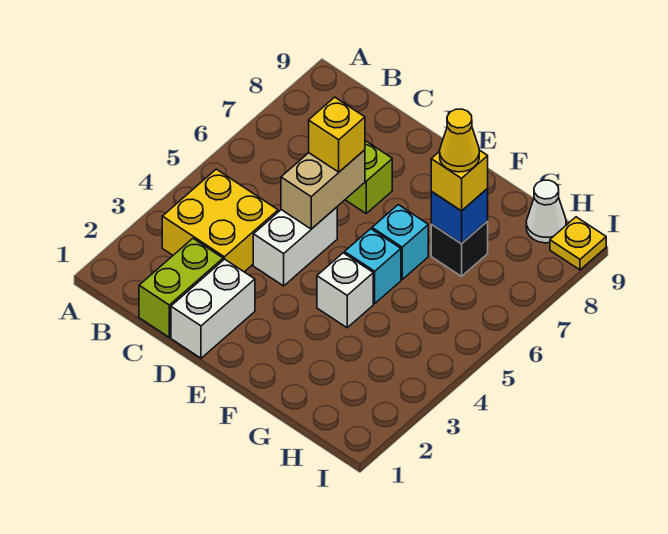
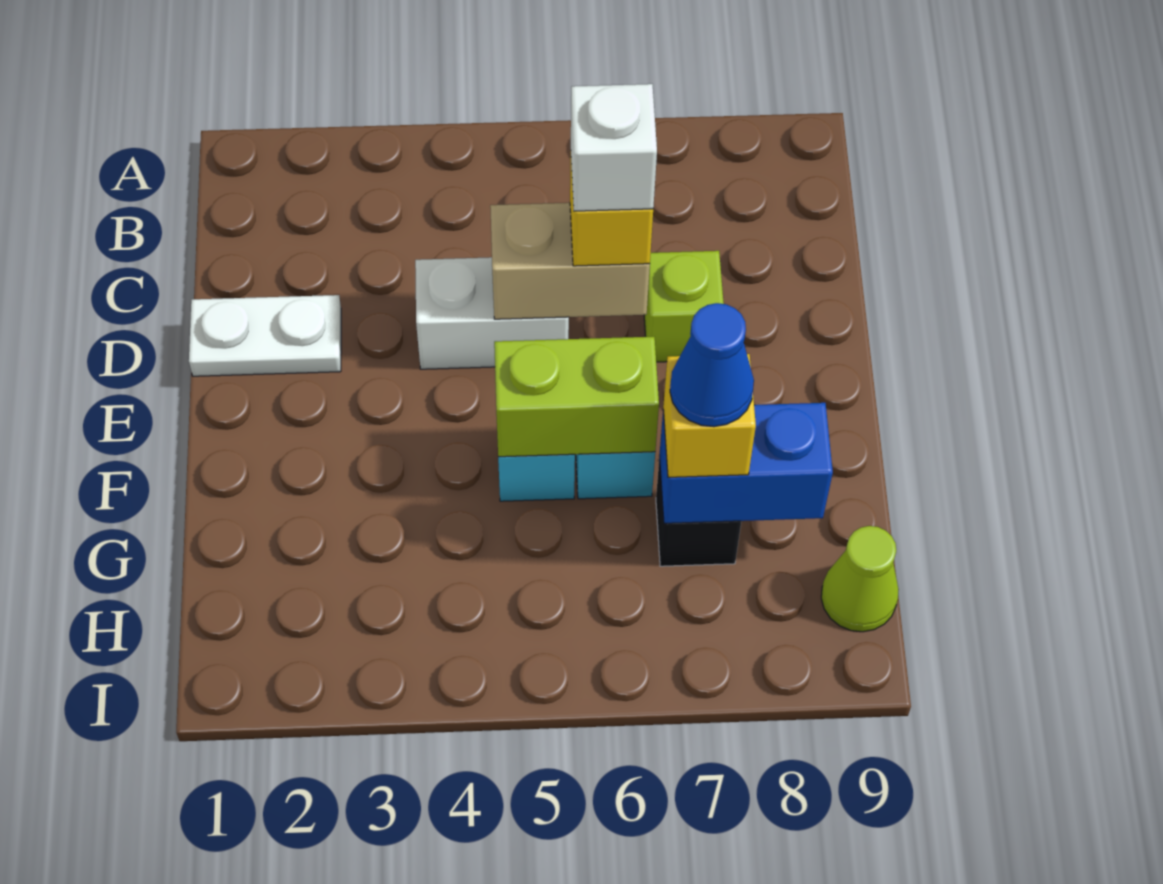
yellow 2x2 brick [162,169,278,272] -> none
lime 1x2 brick [139,239,223,337] -> lime 1x2 brick moved to [494,337,659,457]
white 1x2 brick [171,259,255,358] -> white 1x2 plate [189,295,341,376]
white 1x1 brick [317,253,373,328] -> white 1x1 brick moved to [571,84,657,211]
blue 1x1 brick [431,189,488,244] -> blue 1x2 brick [659,403,833,523]
yellow 1x1 cone [440,109,479,172] -> blue 1x1 cone [670,303,754,427]
white 1x1 cone [526,180,566,243] -> lime 1x1 cone [821,526,899,632]
yellow 1x1 plate [550,217,606,270] -> none

